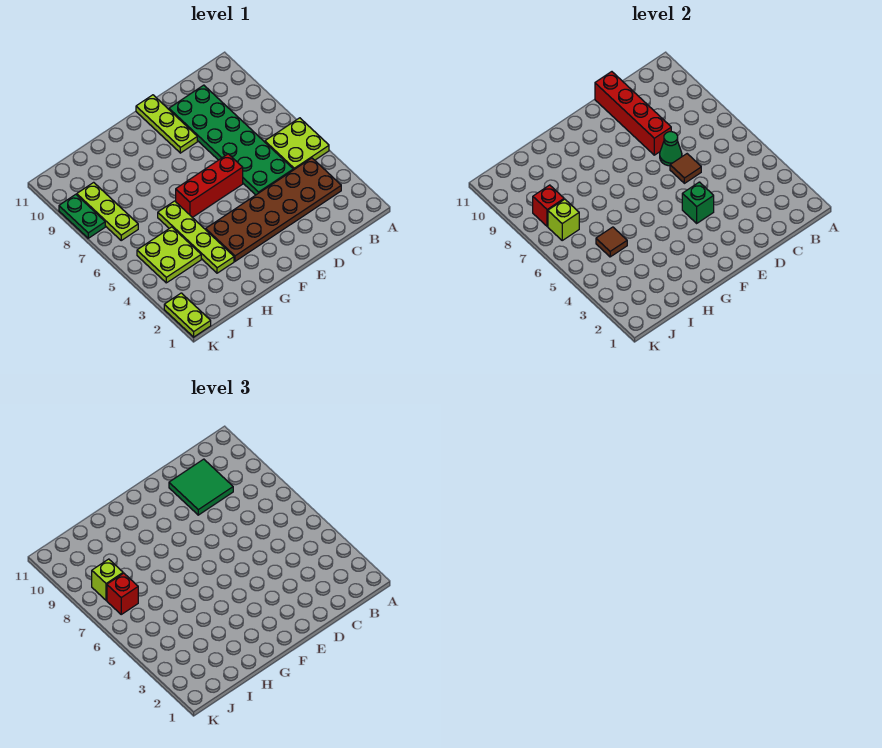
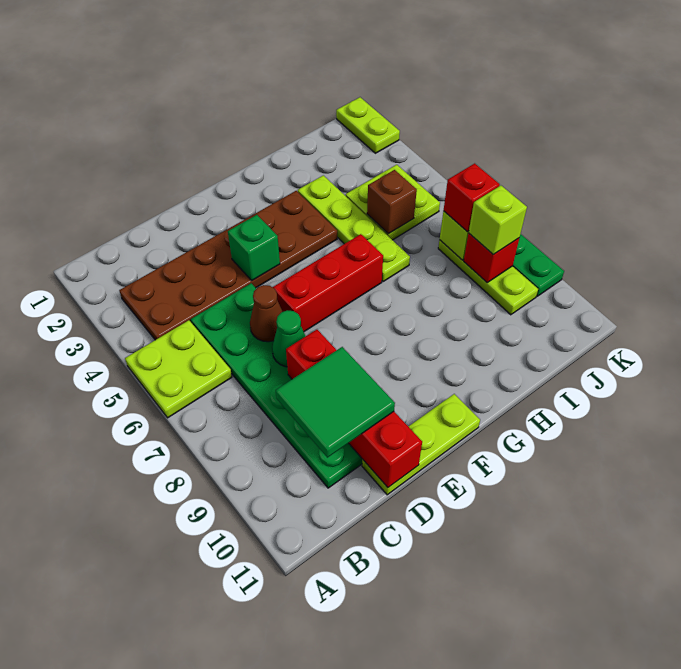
brown 1x1 tile [670,154,701,183] -> brown 1x1 cone [250,285,283,342]
lime 1x3 plate [136,95,197,153] -> lime 1x3 plate turned to [362,394,480,495]
brown 1x1 tile [596,227,627,257] -> brown 1x1 brick [367,170,417,234]

